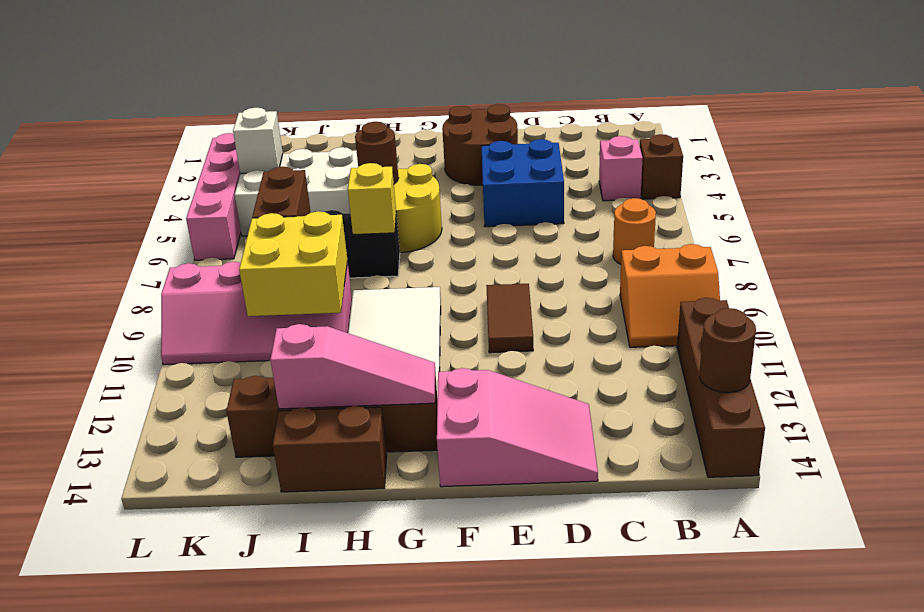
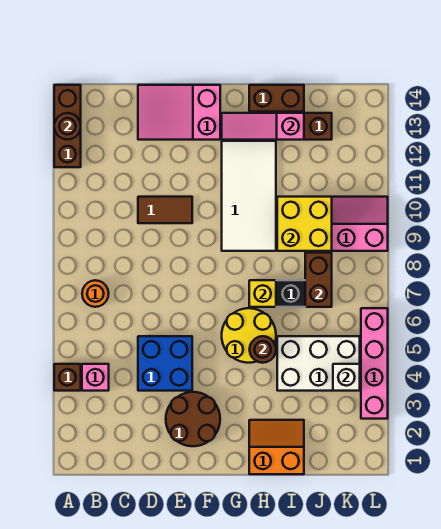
orange 2x2 slope [620,244,720,347] -> orange 2x2 slope moved to [249,420,304,474]
brown 1x4 brick [677,298,765,477] -> brown 1x3 brick [54,85,81,167]
brown 1x2 tile [486,284,533,353] -> brown 1x2 tile turned to [138,197,192,223]

